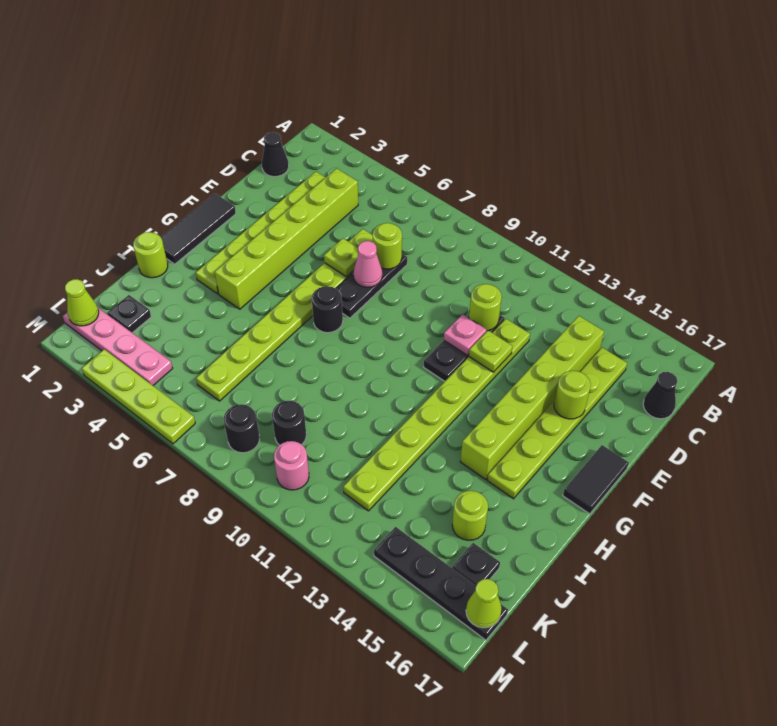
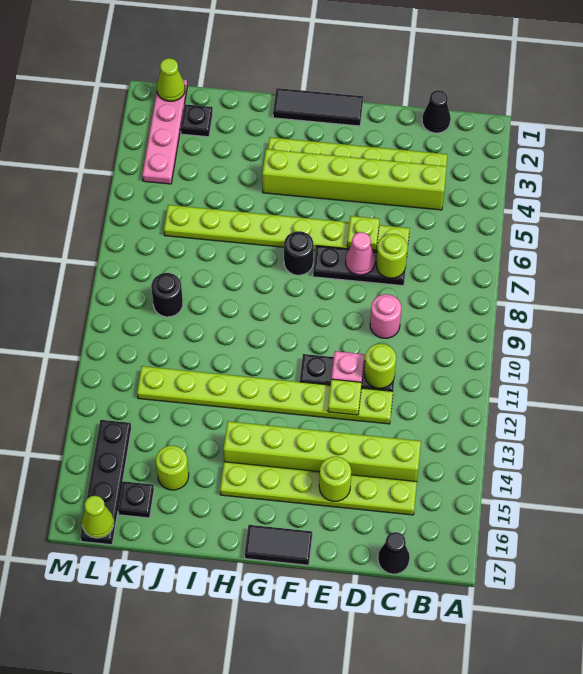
lime 1x1 round brick [133,232,168,278] -> none
black 1x1 round brick [224,404,260,453] -> none
pink 1x1 round brick [274,441,309,490] -> pink 1x1 round brick moved to [370,294,401,338]
lime 1x4 plate [82,349,195,444] -> none

